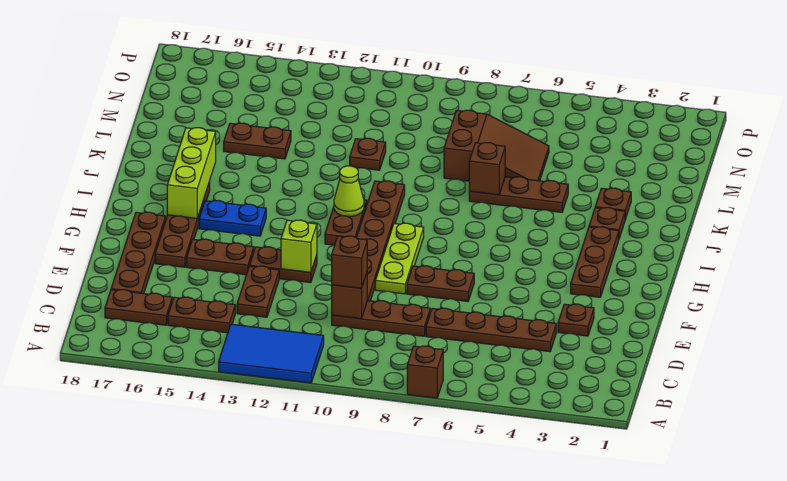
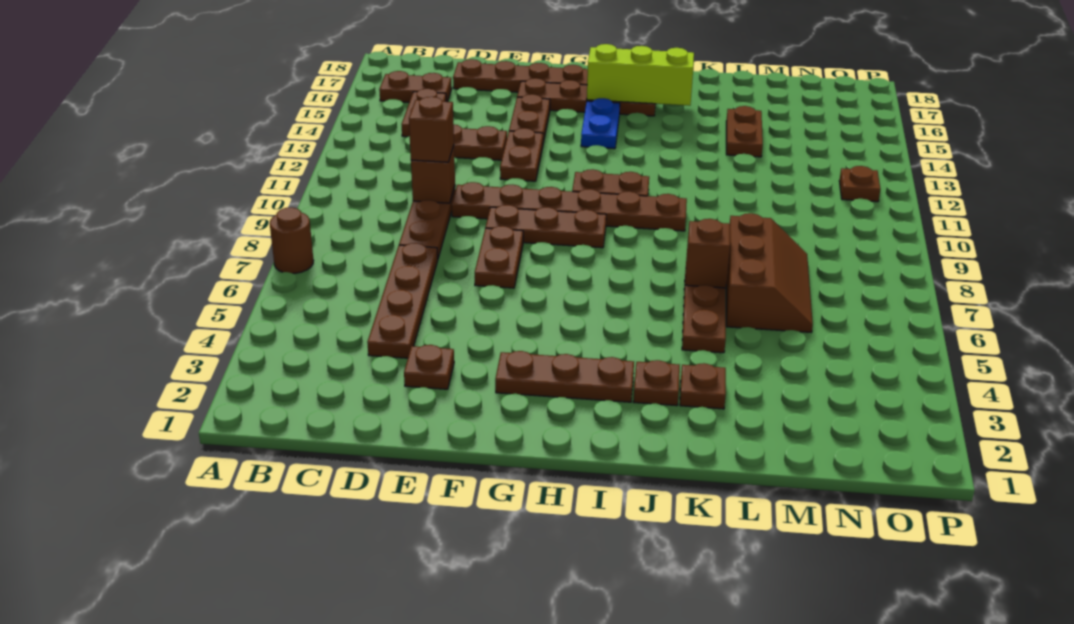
brown 1x1 brick [407,346,443,398] -> brown 1x1 round brick [270,207,313,273]
blue 2x3 tile [219,324,324,383] -> none
brown 1x2 plate [105,290,172,325] -> brown 1x2 plate turned to [379,71,452,102]
lime 1x3 plate [375,223,424,294] -> brown 1x3 plate [485,205,606,248]
lime 1x1 brick [281,220,317,272] -> none
lime 1x1 cone [334,166,364,217] -> none
brown 2x3 slope [444,110,549,181] -> brown 2x3 slope turned to [726,213,813,332]
brown 1x1 plate [350,138,386,170] -> brown 1x1 plate moved to [839,166,880,202]

